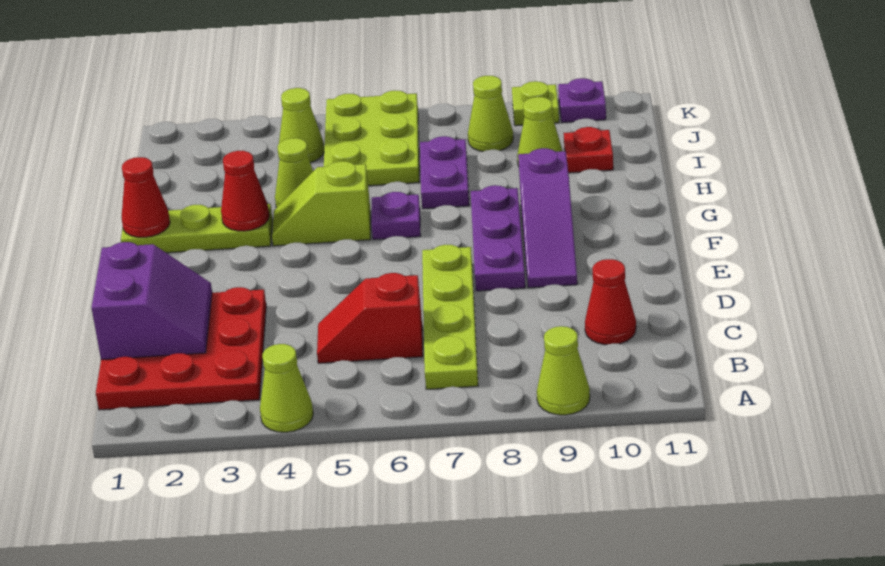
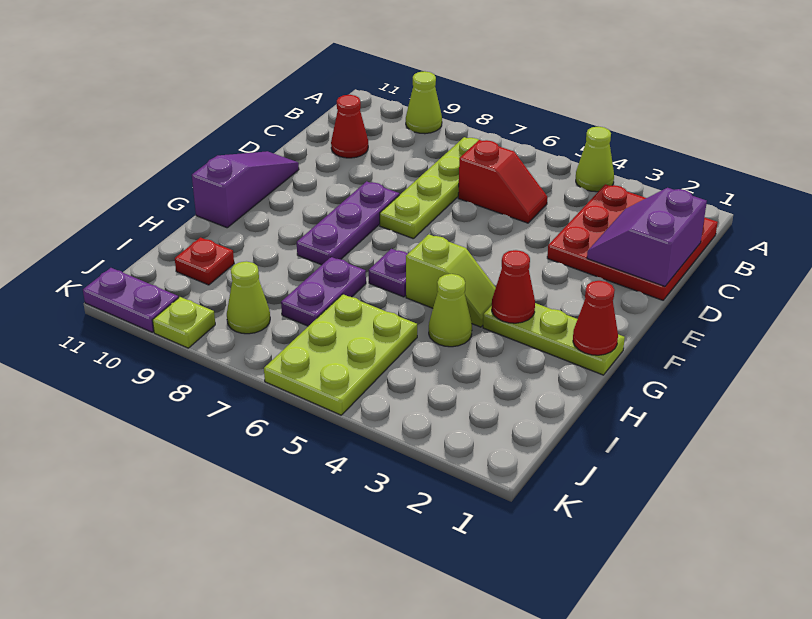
purple 1x3 slope [518,148,577,288] -> purple 1x3 slope moved to [192,151,299,228]
lime 1x1 cone [517,97,562,166] -> none
lime 1x1 cone [279,88,324,163] -> none
purple 1x1 plate [558,78,606,123] -> purple 1x2 plate [83,268,178,332]

